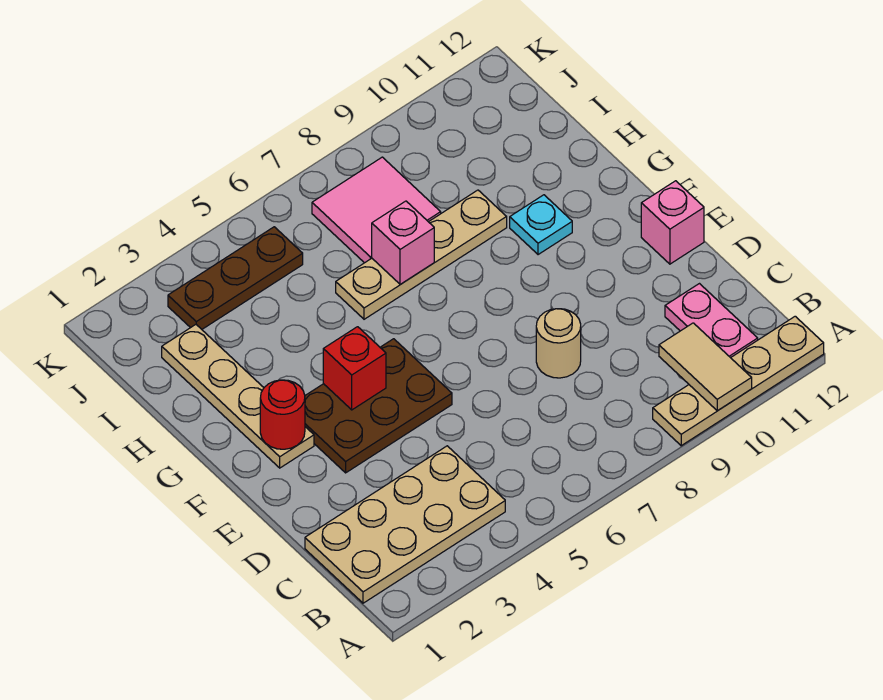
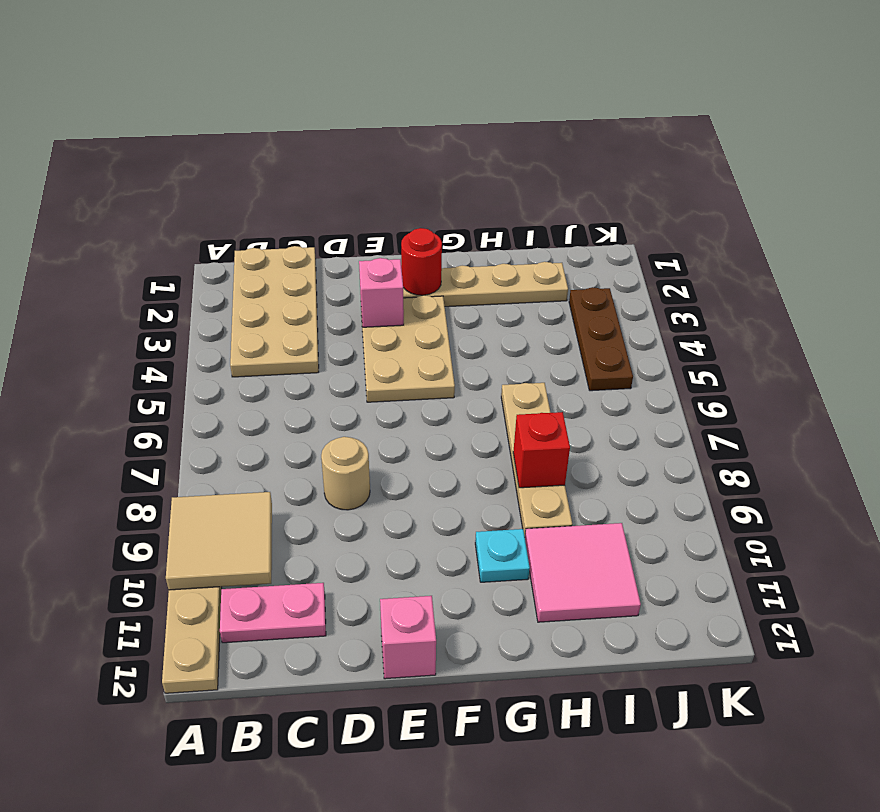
tan 1x2 tile [659,323,752,411] -> tan 2x2 tile [166,492,272,590]
brown 2x3 plate [305,339,452,473] -> tan 2x3 plate [361,295,455,402]
red 1x1 brick [323,327,386,410] -> red 1x1 brick moved to [513,412,570,488]
pink 1x1 brick [372,201,434,284] -> pink 1x1 brick moved to [359,258,404,327]
pink 2x2 tile [312,157,441,263] -> pink 2x2 tile moved to [525,523,641,622]

